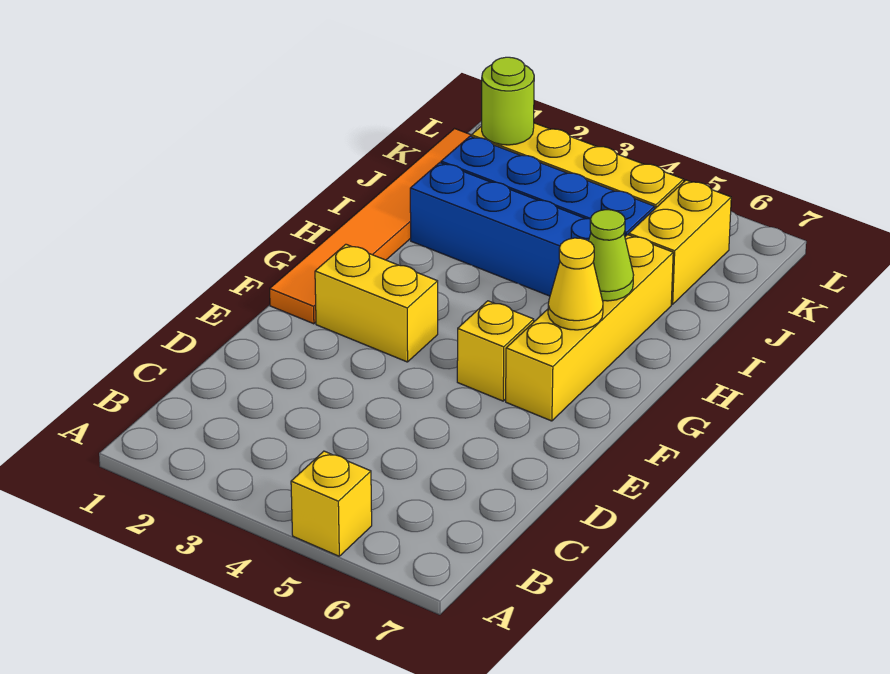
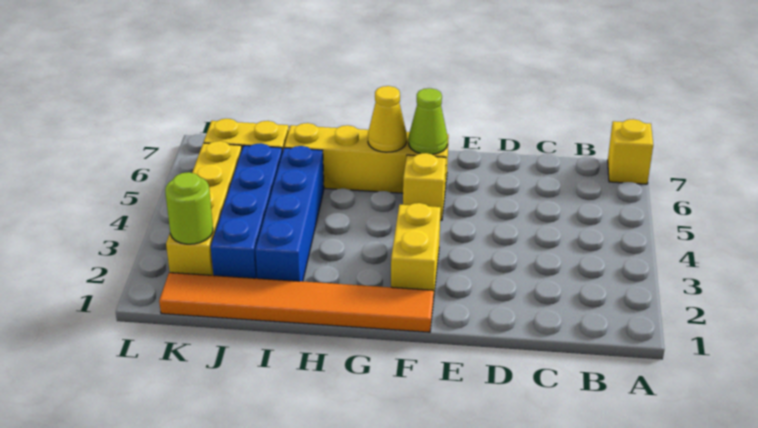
yellow 1x1 brick [291,451,372,556] -> yellow 1x1 brick moved to [608,119,653,184]
lime 1x1 cone [589,210,633,301] -> lime 1x1 cone moved to [409,88,448,154]

